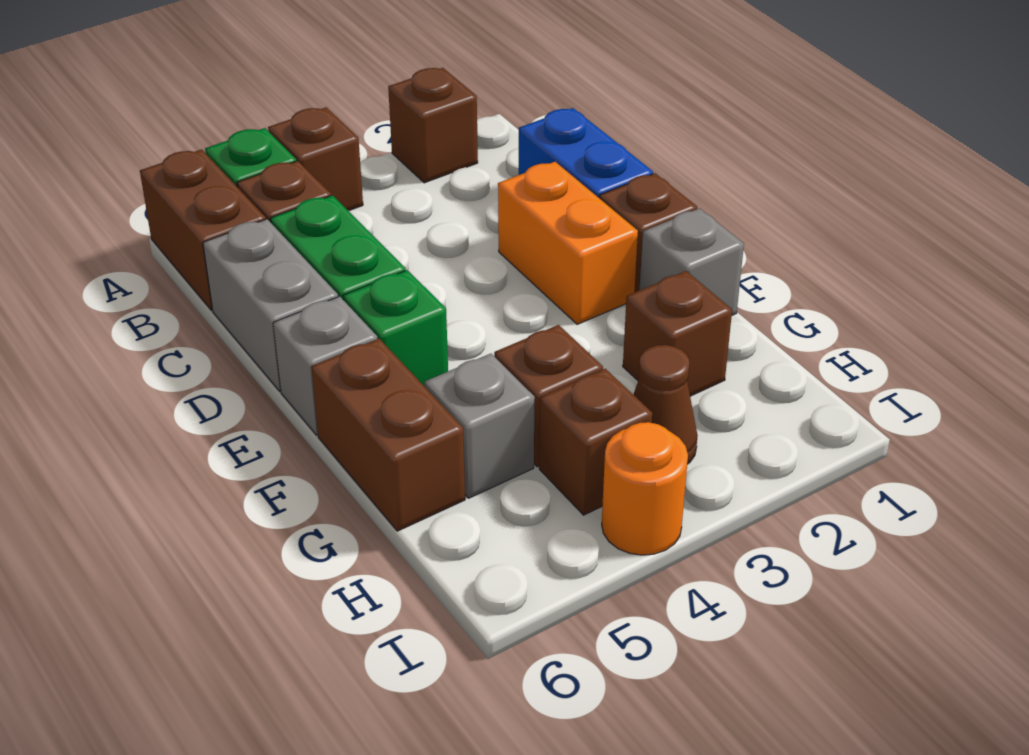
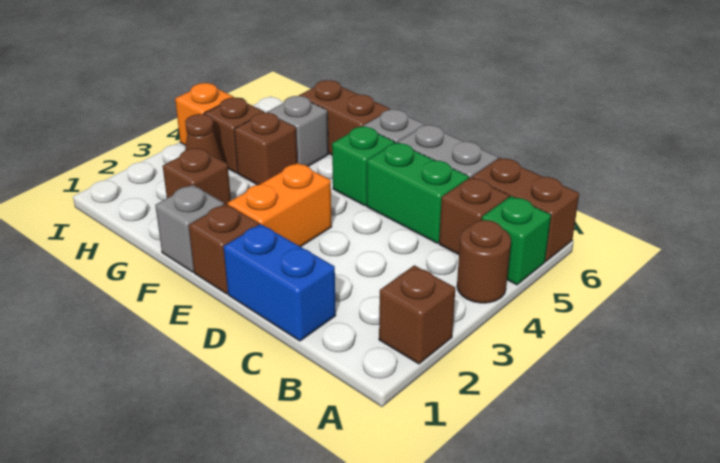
brown 1x1 brick [268,107,363,211] -> brown 1x1 round brick [457,220,511,303]
orange 1x2 brick [498,162,638,324] -> orange 1x2 brick turned to [228,163,332,247]
orange 1x1 round brick [602,422,688,555] -> orange 1x1 brick [175,83,233,145]

